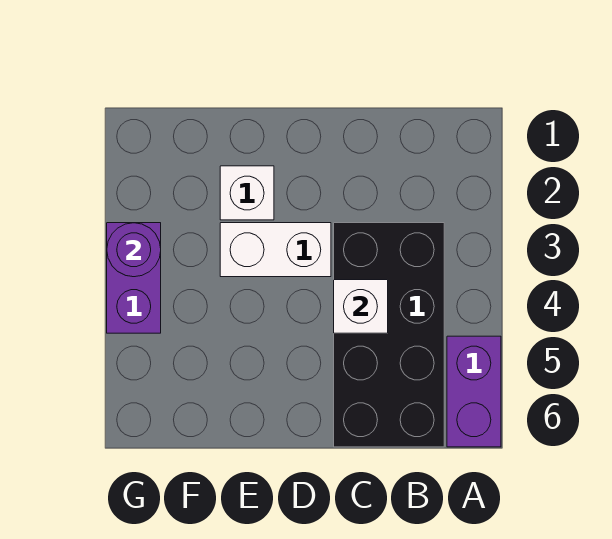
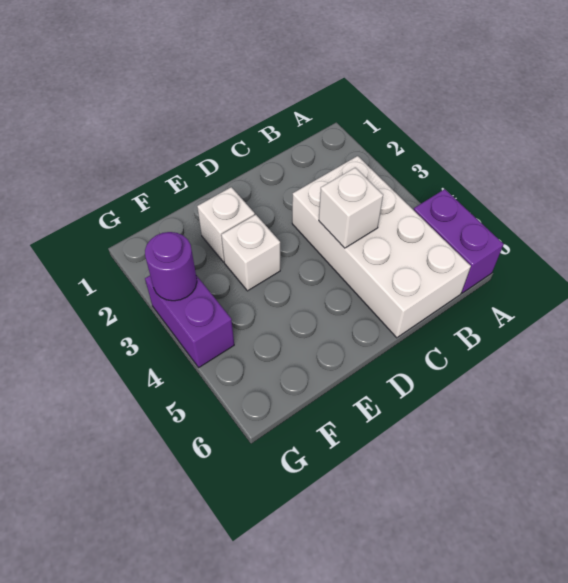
black 2x4 brick [334,223,444,447] -> white 2x4 brick [292,156,471,338]
white 1x2 brick [220,223,331,277] -> white 1x1 brick [221,215,280,291]

